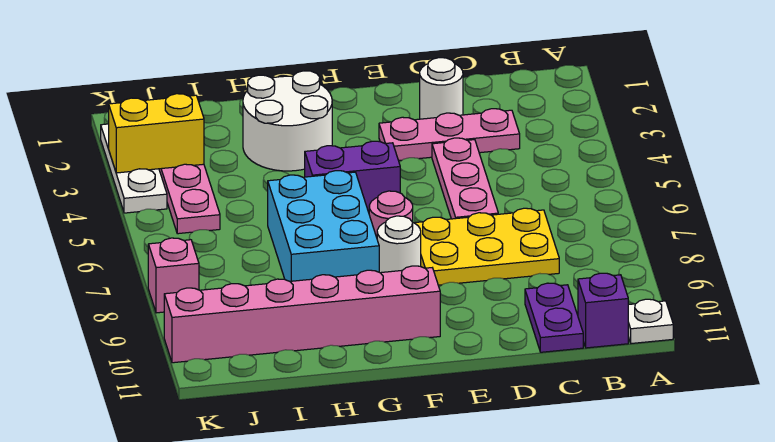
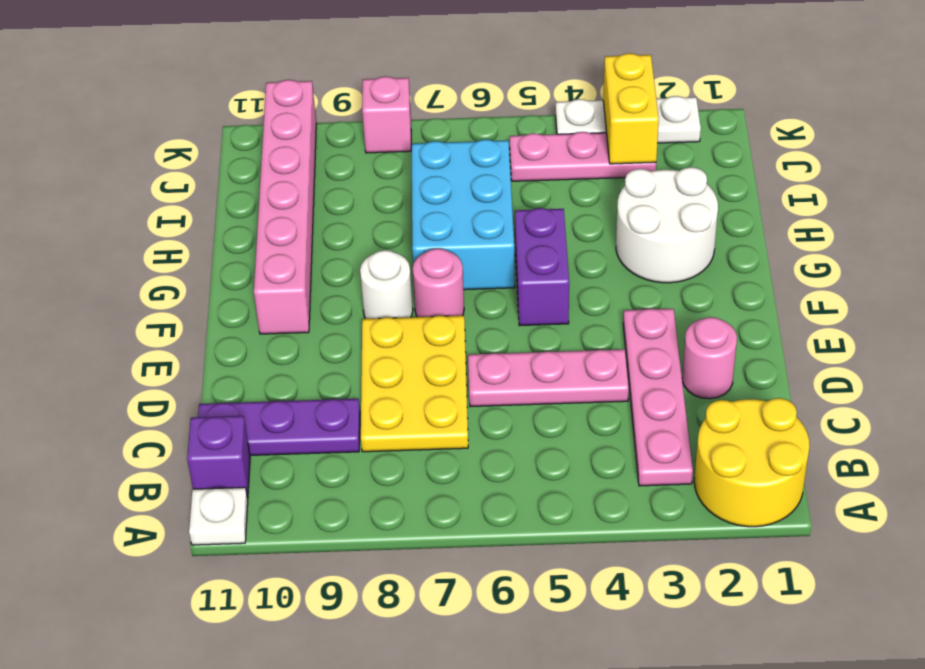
none -> yellow 2x2 round brick [694,398,810,527]
pink 1x3 plate [379,109,520,161] -> pink 1x4 plate [623,309,693,486]
purple 1x2 plate [525,283,583,352] -> purple 1x3 plate [198,399,360,455]
white 1x1 round brick [420,58,463,119] -> pink 1x1 round brick [682,317,737,399]
cyan 2x3 brick [268,171,379,281] -> cyan 2x3 brick turned to [412,139,515,290]

